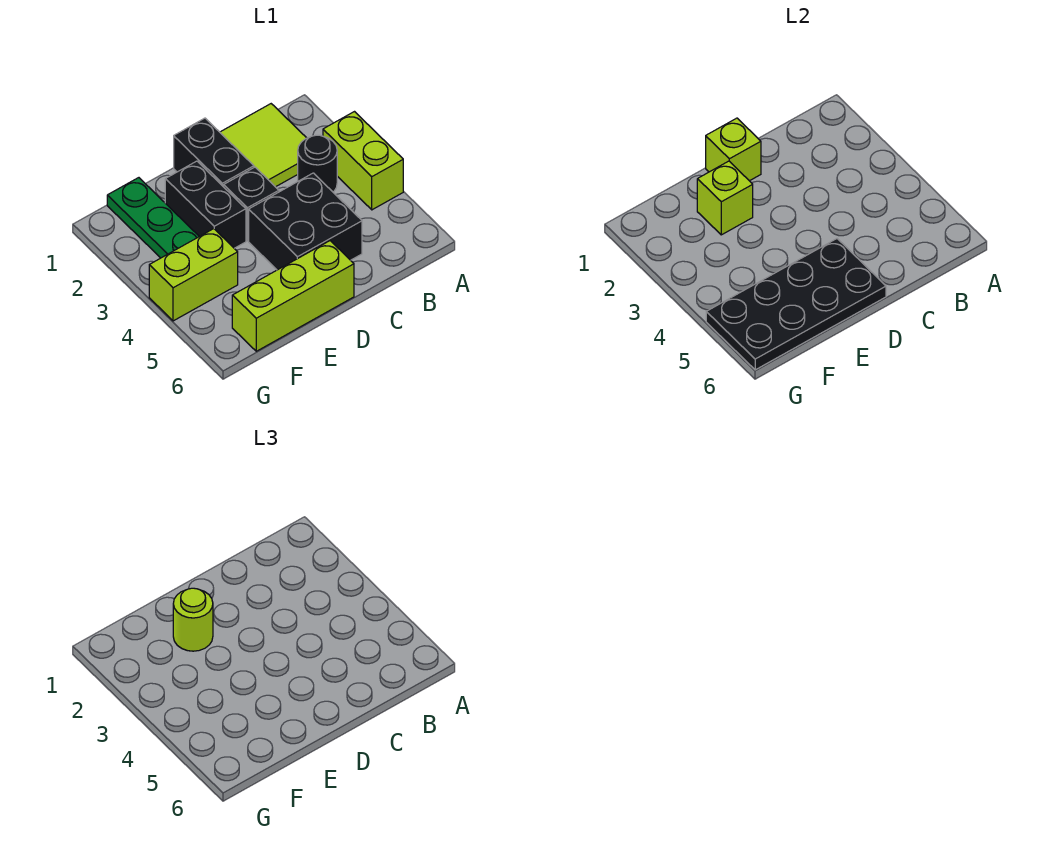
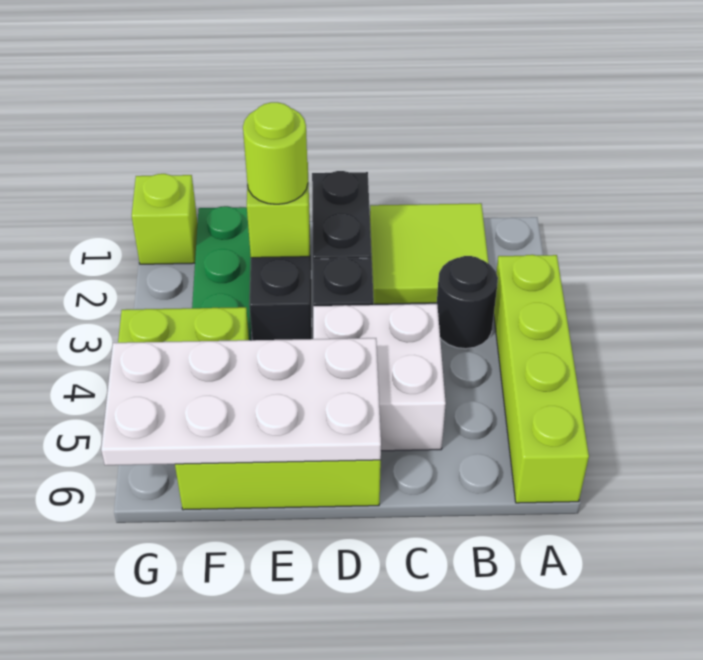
lime 1x2 brick [323,112,403,210] -> lime 1x4 brick [494,255,589,503]
black 2x2 brick [249,173,362,270] -> white 2x2 brick [313,304,446,451]
lime 1x1 brick [706,118,761,181] -> lime 1x1 brick moved to [132,174,198,264]
black 2x4 plate [706,239,886,370] -> white 2x4 plate [101,338,381,465]

